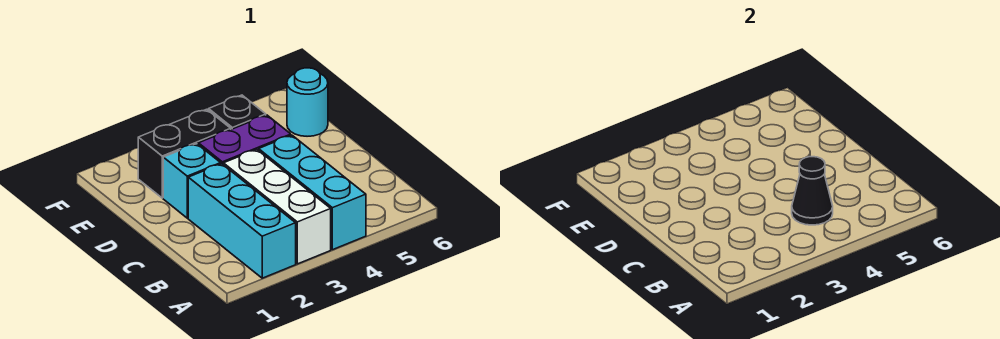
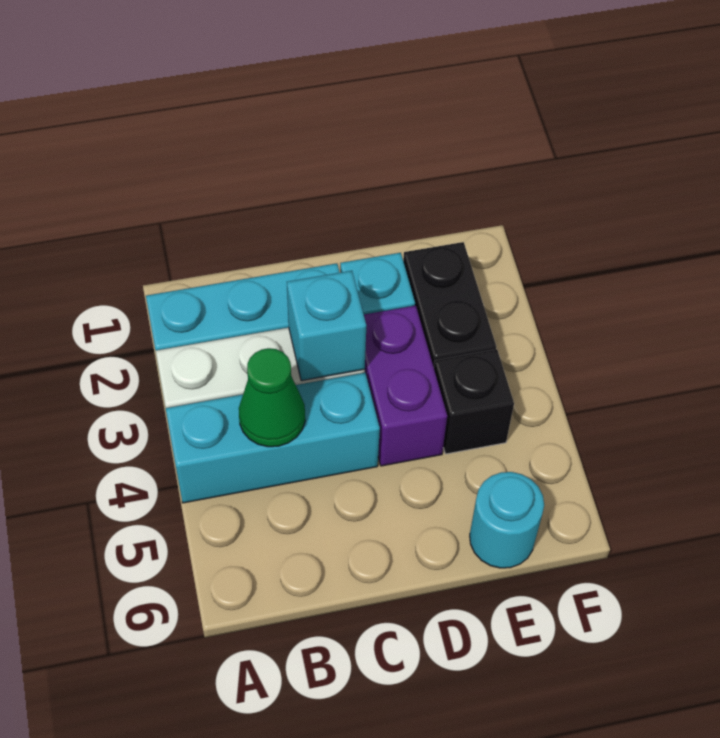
black 1x1 cone [792,157,833,225] -> green 1x1 cone [239,348,305,447]
none -> cyan 1x1 brick [287,271,366,381]

